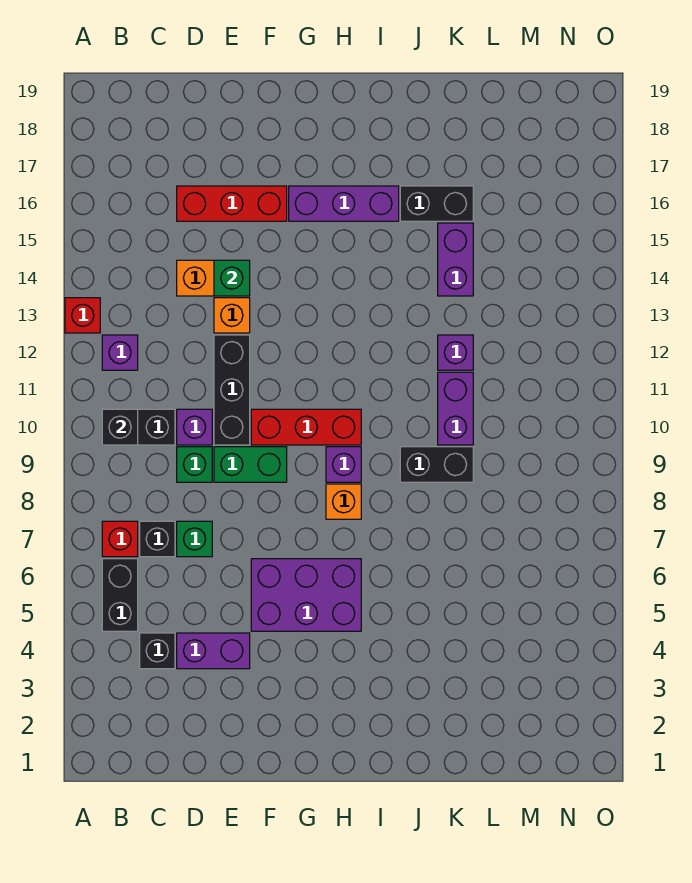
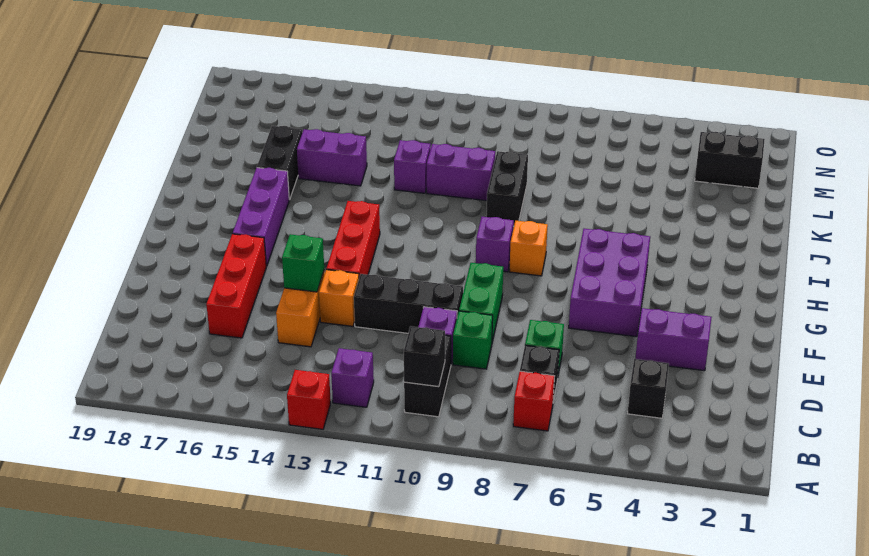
black 1x2 brick [102,559,138,631] -> black 1x2 brick moved to [695,132,765,188]
purple 1x2 brick [177,633,250,669] -> purple 1x2 brick turned to [635,308,712,371]
red 1x3 brick [251,409,361,445] -> red 1x3 brick moved to [326,201,380,277]

